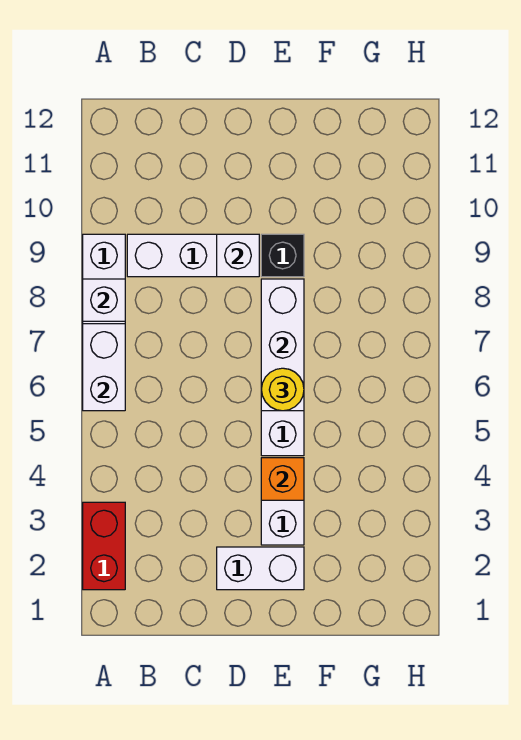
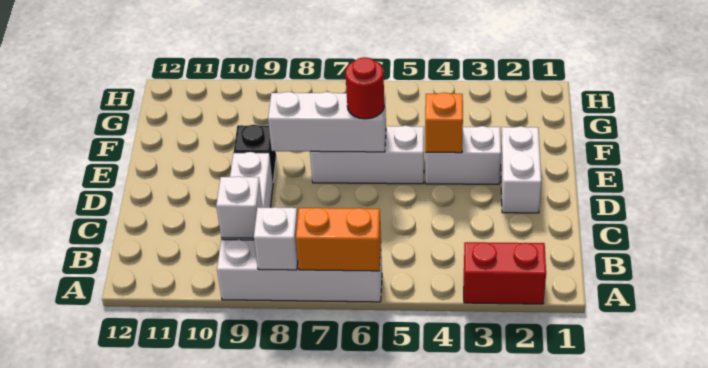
white 1x2 brick [83,324,125,411] -> orange 1x2 brick [296,208,381,271]
white 1x1 brick [217,234,259,277] -> white 1x1 brick moved to [216,176,263,238]
yellow 1x1 round brick [261,368,304,411] -> red 1x1 round brick [345,57,384,119]

